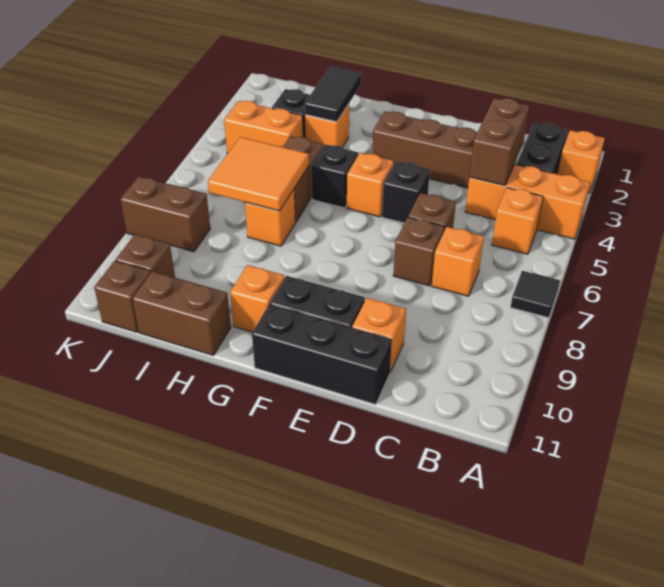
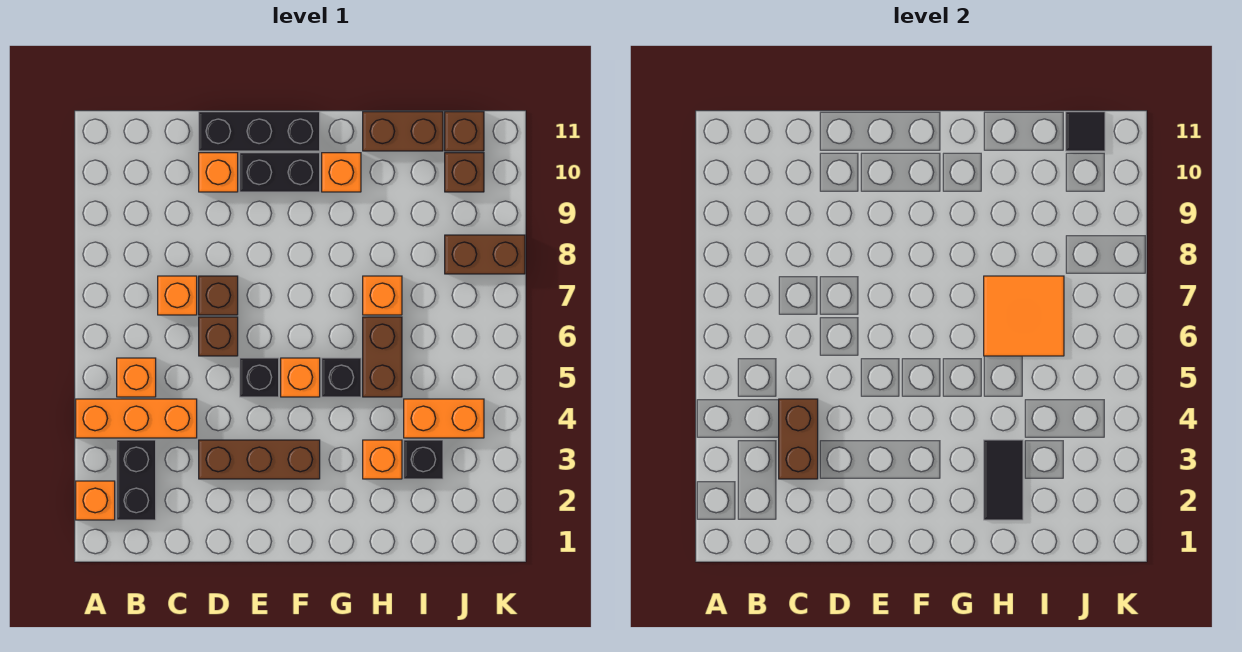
black 1x1 tile [511,271,560,318] -> black 1x1 tile moved to [1066,112,1105,151]

